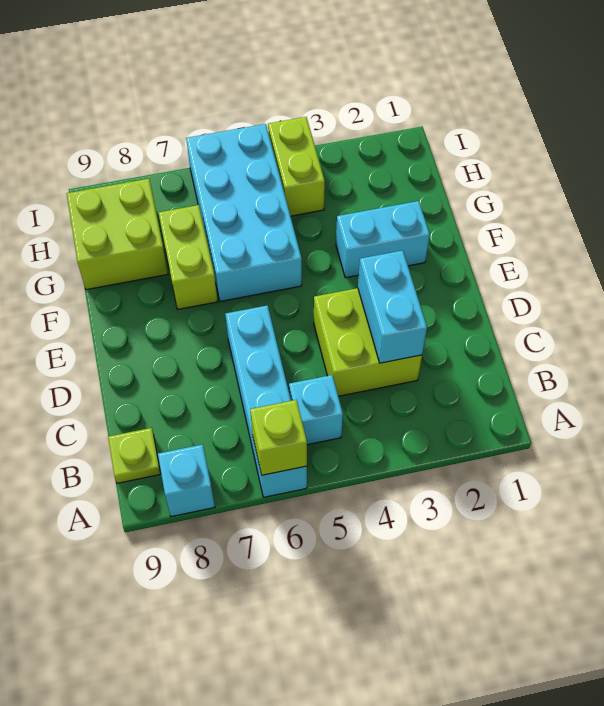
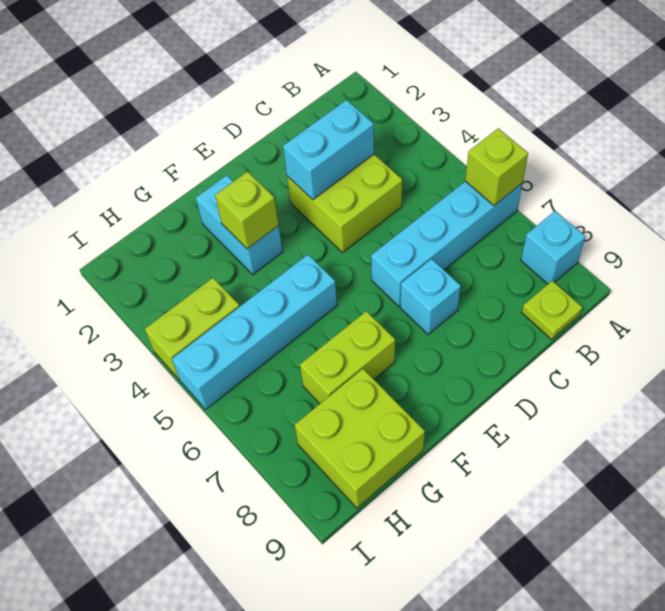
cyan 1x1 brick [289,375,343,445] -> cyan 1x1 brick moved to [400,259,461,334]
none -> lime 1x1 brick [215,172,279,249]
cyan 2x4 brick [186,124,302,301] -> cyan 1x4 brick [172,255,337,409]

